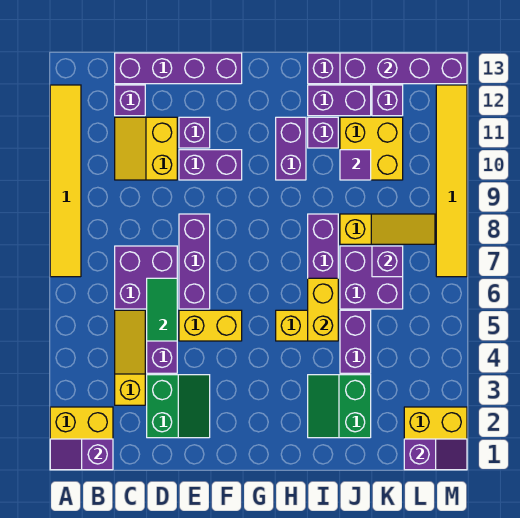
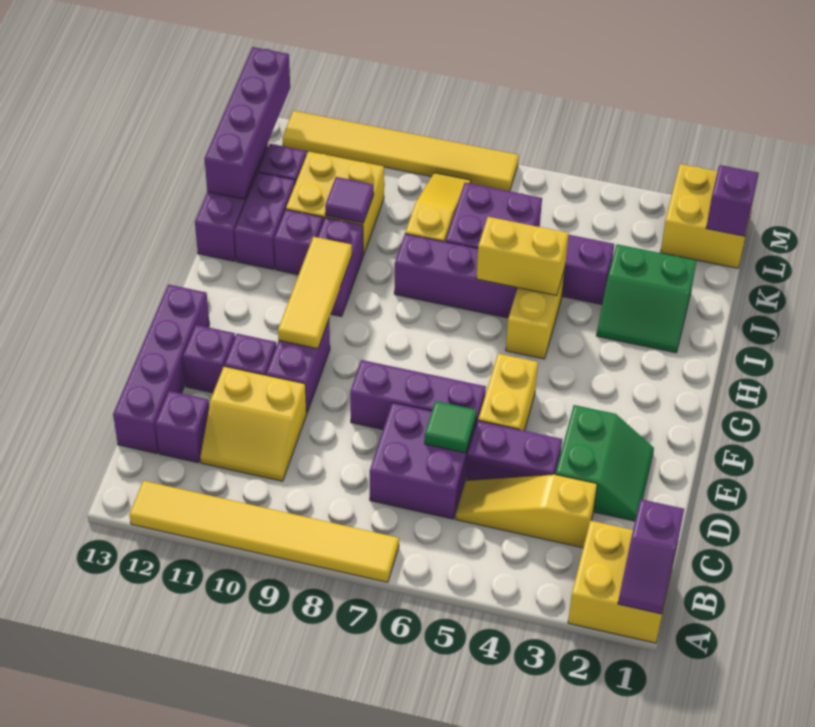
green 2x2 slope [147,375,210,438] -> green 2x2 slope turned to [555,405,654,521]
green 1x2 tile [147,278,177,341] -> green 1x1 tile [425,401,476,453]
none -> yellow 1x3 tile [278,237,352,349]
purple 1x2 brick [276,117,306,180] -> purple 1x2 brick turned to [318,218,363,317]
purple 1x1 brick [372,246,403,277] -> purple 1x1 brick moved to [183,325,235,393]

